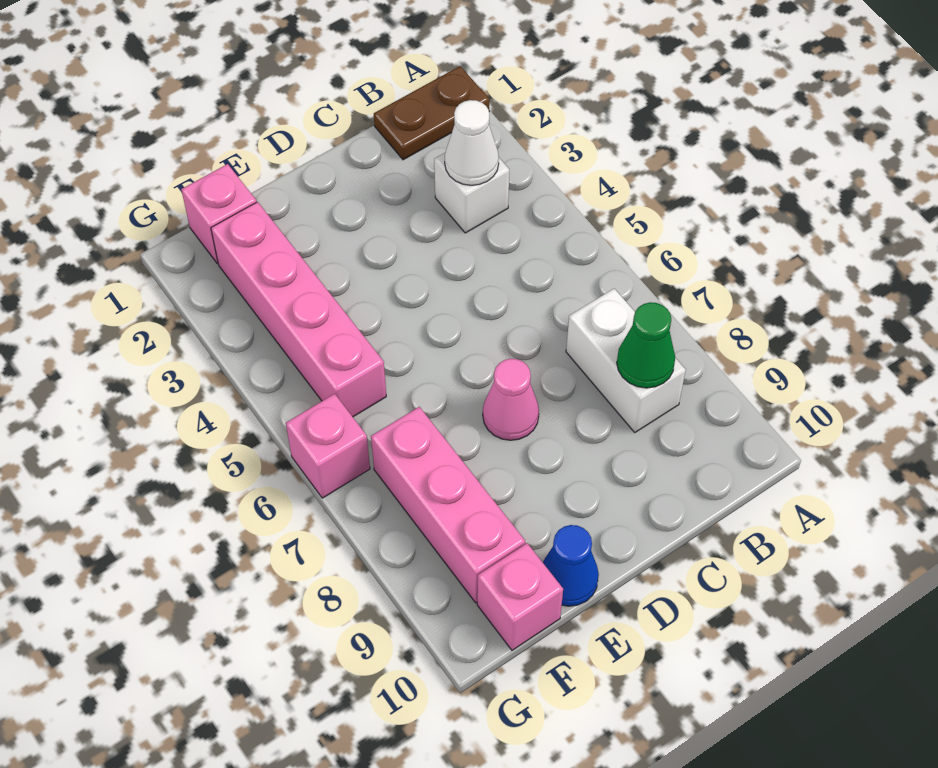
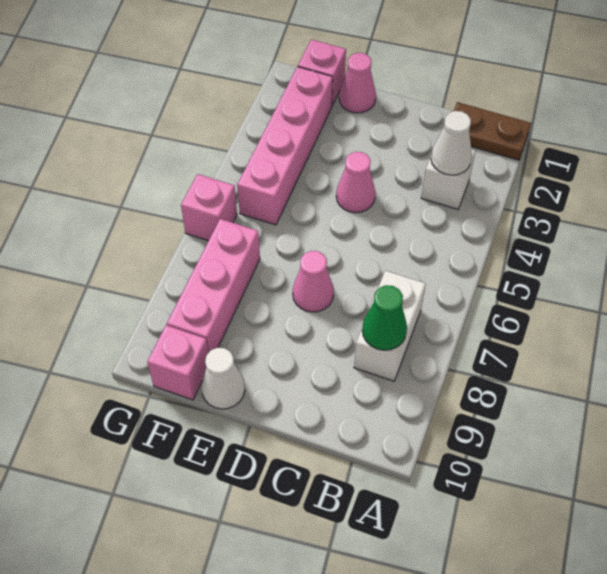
none -> pink 1x1 cone [336,152,375,213]
none -> pink 1x1 cone [339,53,376,113]
blue 1x1 cone [543,525,599,606] -> white 1x1 cone [201,348,245,409]

